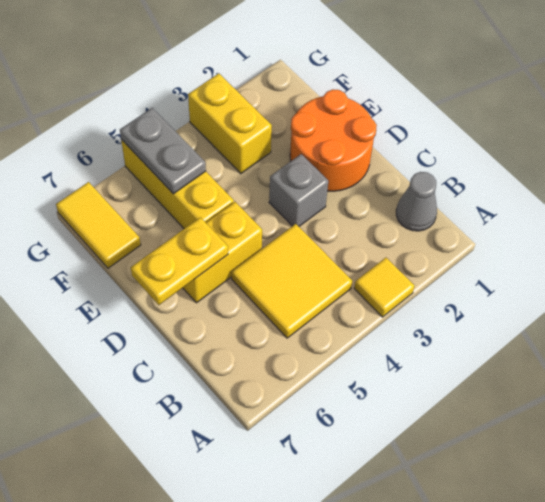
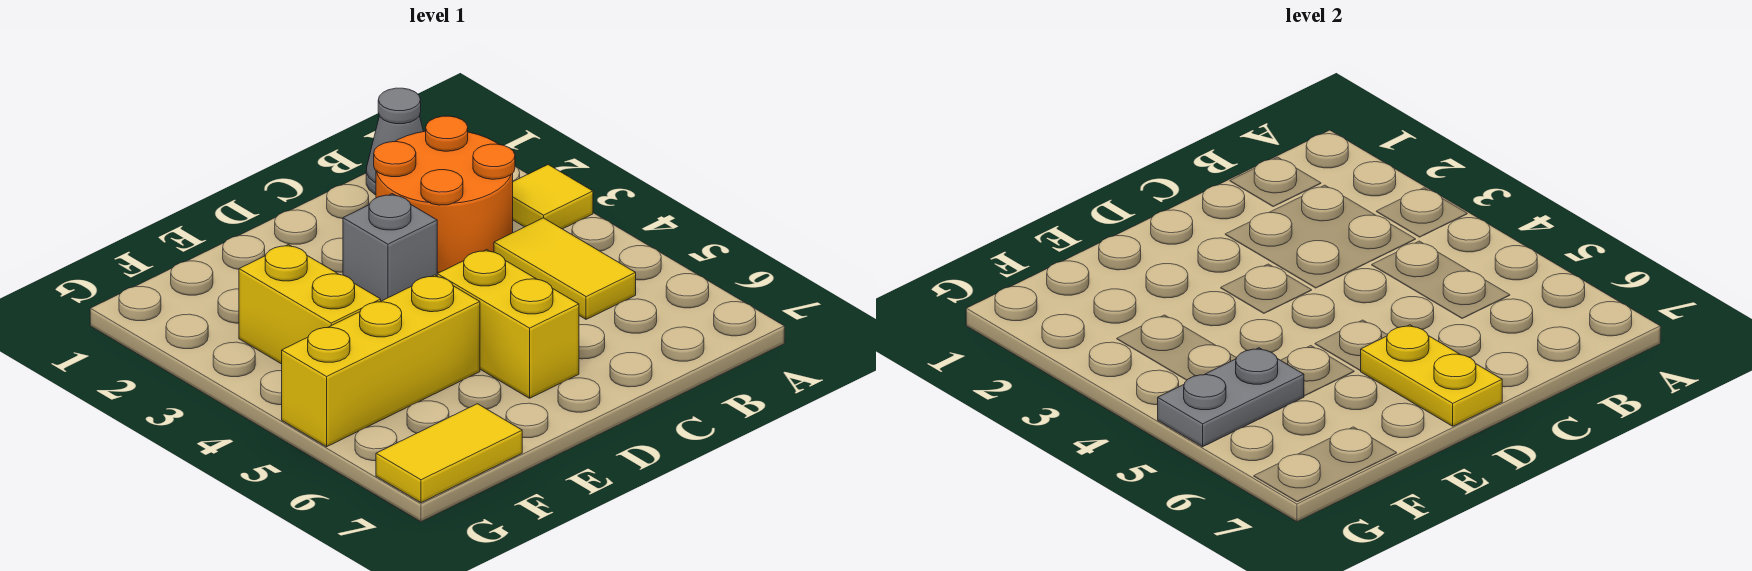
yellow 2x2 tile [231,224,352,338] -> yellow 1x2 tile [494,218,636,319]
orange 2x2 round brick [290,90,377,191] -> orange 2x2 round brick moved to [374,116,515,274]
yellow 1x2 brick [188,73,272,174] -> yellow 1x2 brick turned to [239,245,381,364]

